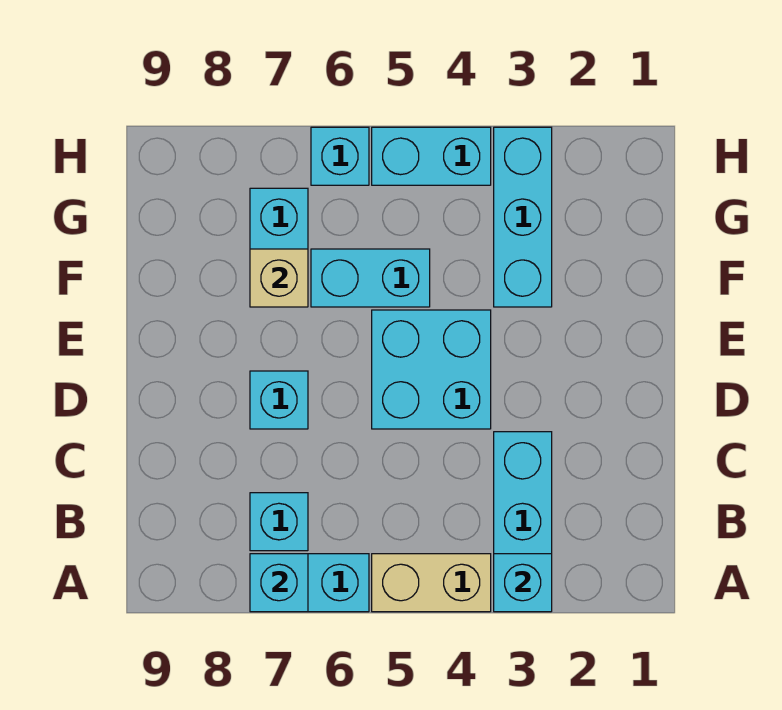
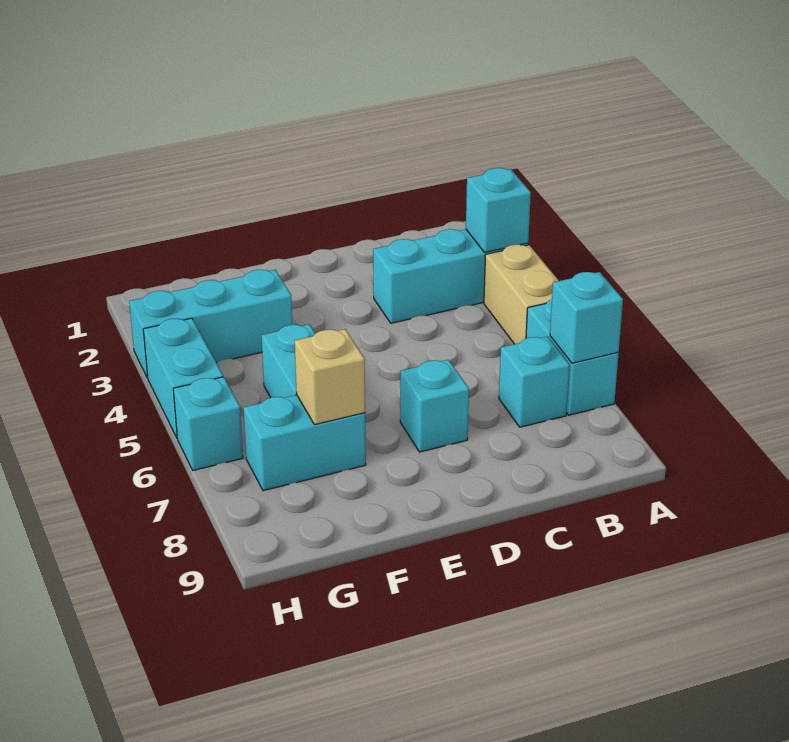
cyan 2x2 brick [372,310,491,429] -> none

